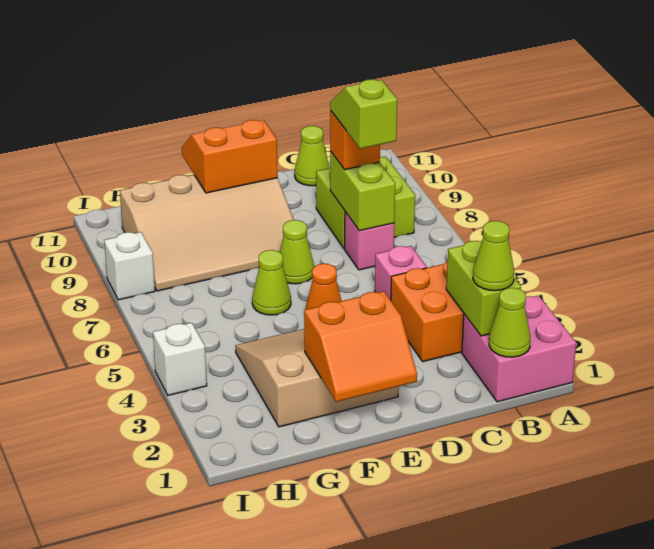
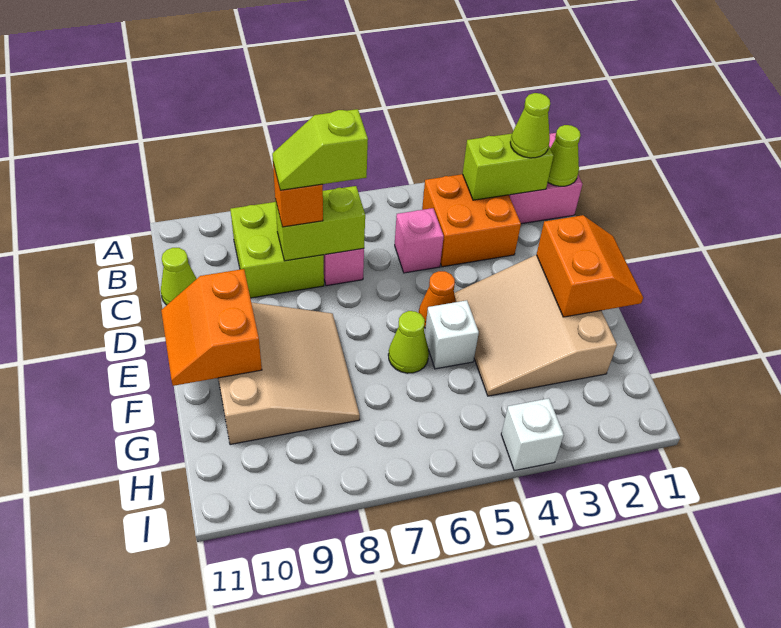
lime 1x1 cone [280,220,314,284] -> none
tan 3x4 slope [120,175,294,291] -> tan 3x3 slope [218,302,360,445]
white 1x1 brick [104,232,155,300] -> white 1x1 brick moved to [425,300,479,369]

